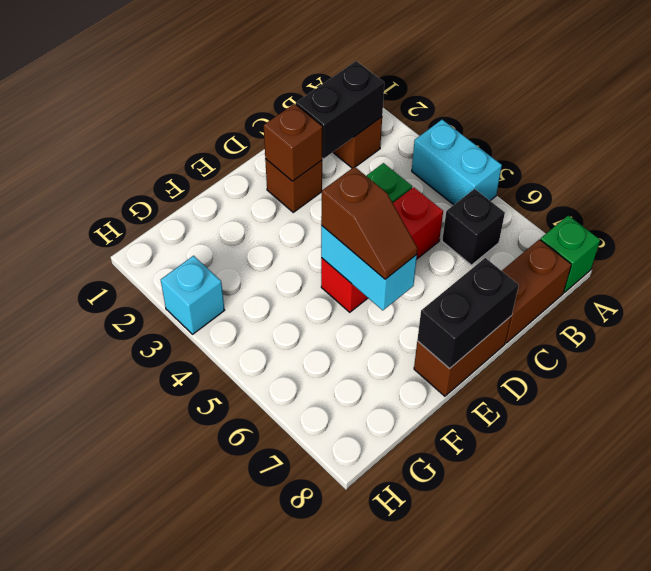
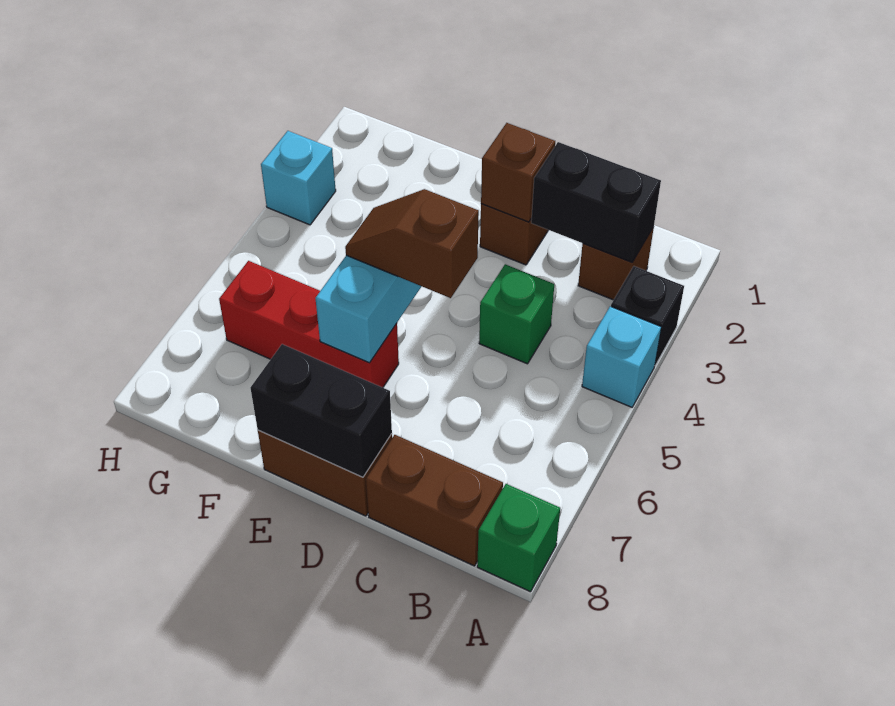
cyan 1x2 brick [412,120,502,205] -> cyan 1x1 brick [582,306,661,407]
black 1x1 brick [442,189,505,265] -> black 1x1 brick moved to [611,266,684,365]
red 1x3 brick [321,187,443,312] -> red 1x3 brick moved to [219,261,399,387]
brown 1x2 slope [321,167,418,279] -> brown 1x2 slope turned to [345,189,479,298]

